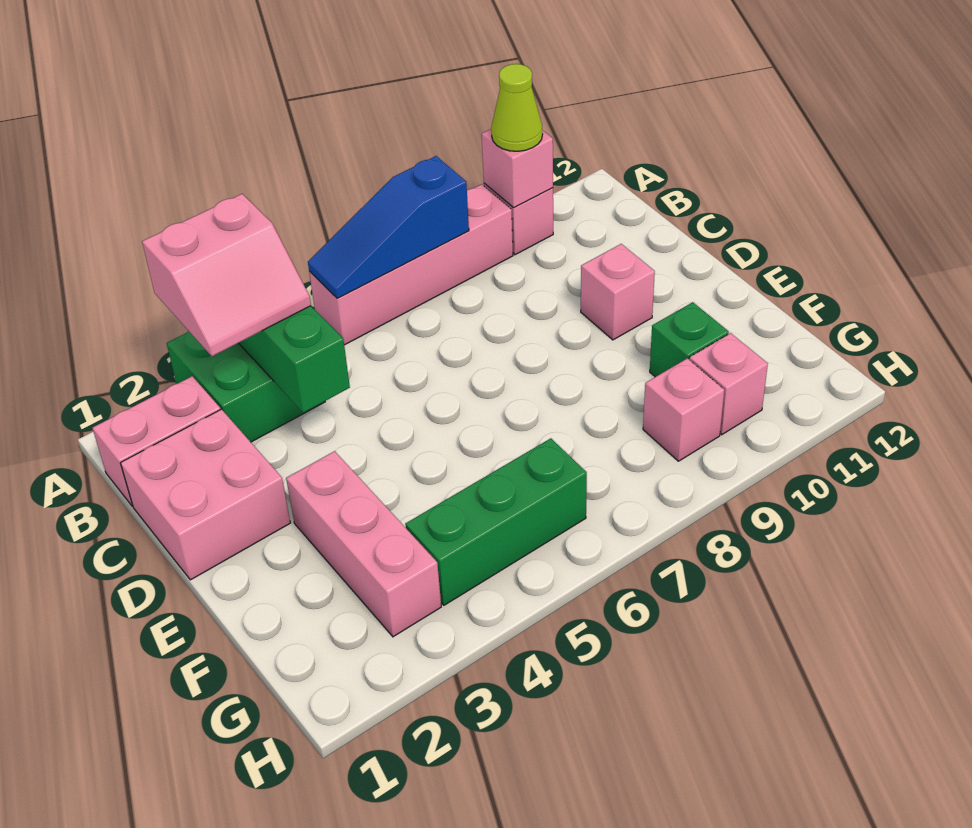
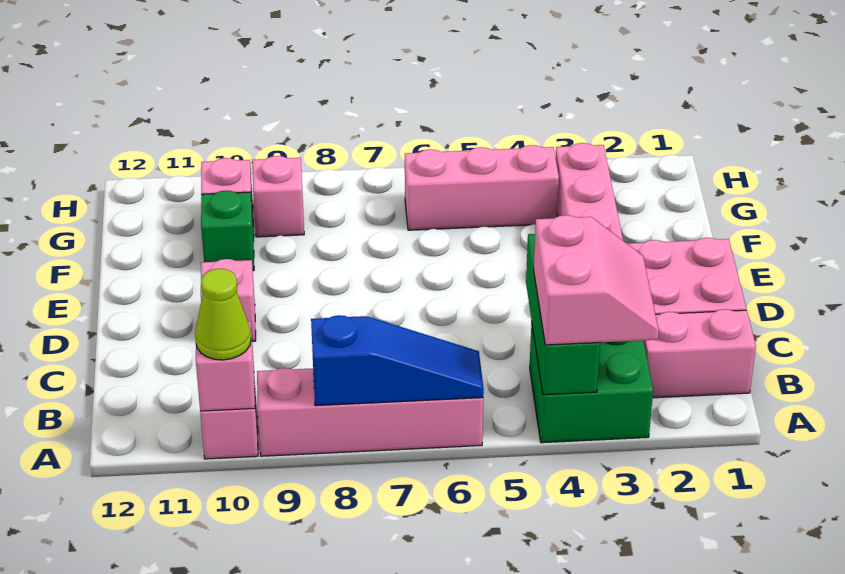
pink 2x2 slope [142,194,311,356] -> pink 2x2 slope turned to [534,215,659,345]
green 1x3 brick [405,438,587,605] -> pink 1x3 brick [405,145,559,230]

